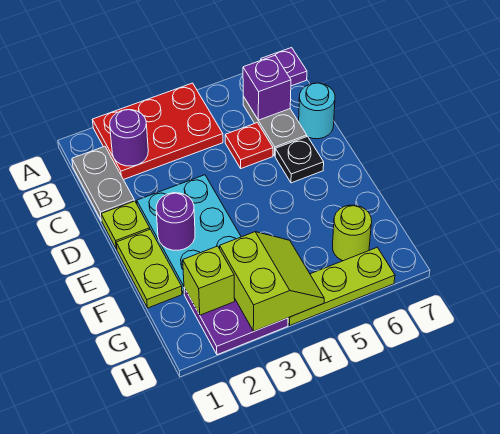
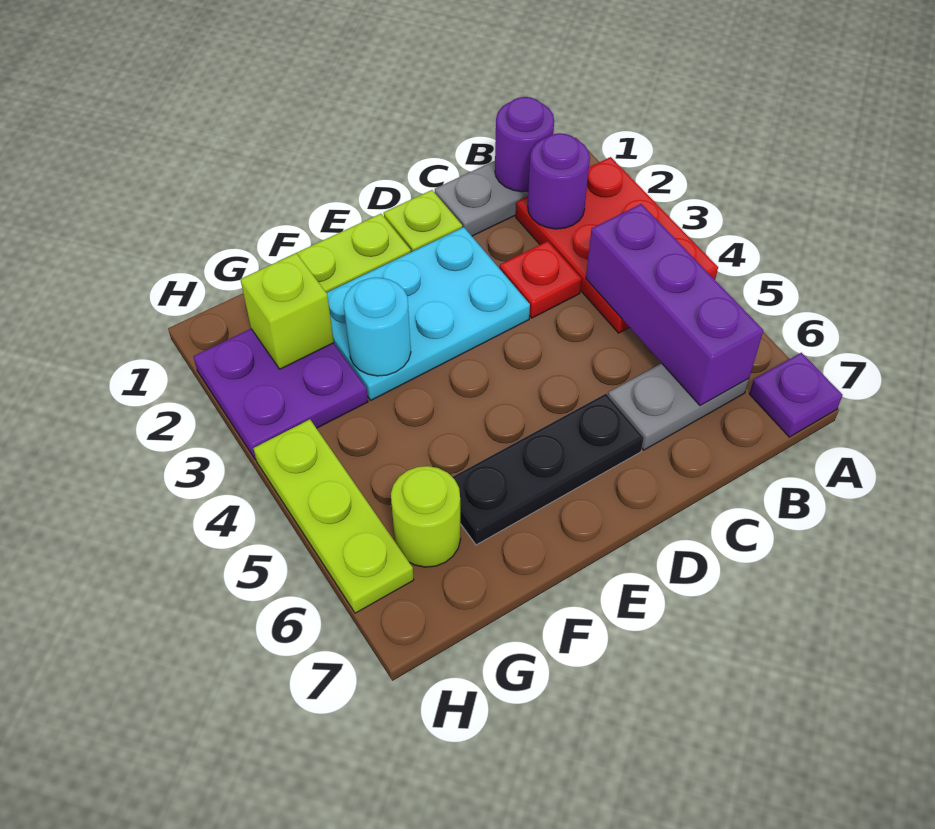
purple 1x1 brick [243,56,291,120] -> purple 1x3 brick [586,204,763,406]
red 1x1 plate [225,123,273,168] -> red 1x1 plate moved to [499,241,581,318]
cyan 1x1 round brick [299,83,335,139] -> cyan 1x1 round brick moved to [344,278,411,376]
black 1x1 plate [275,136,324,183] -> black 1x3 plate [453,394,644,545]
purple 1x1 round brick [156,193,195,250] -> purple 1x1 round brick moved to [495,97,554,192]
lime 2x2 slope [220,232,324,331] -> none

